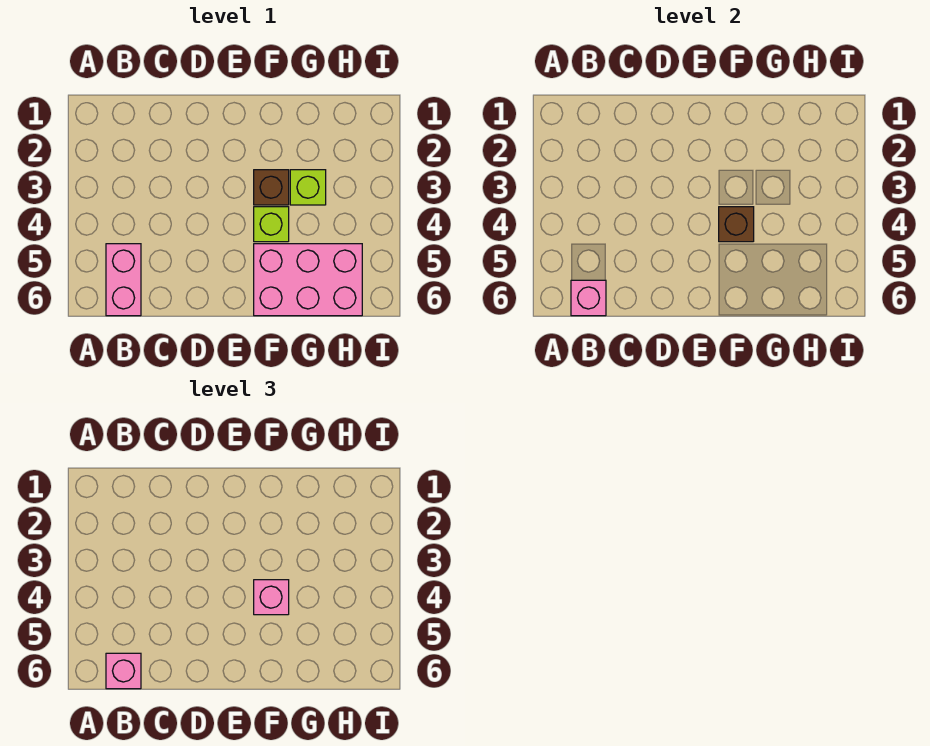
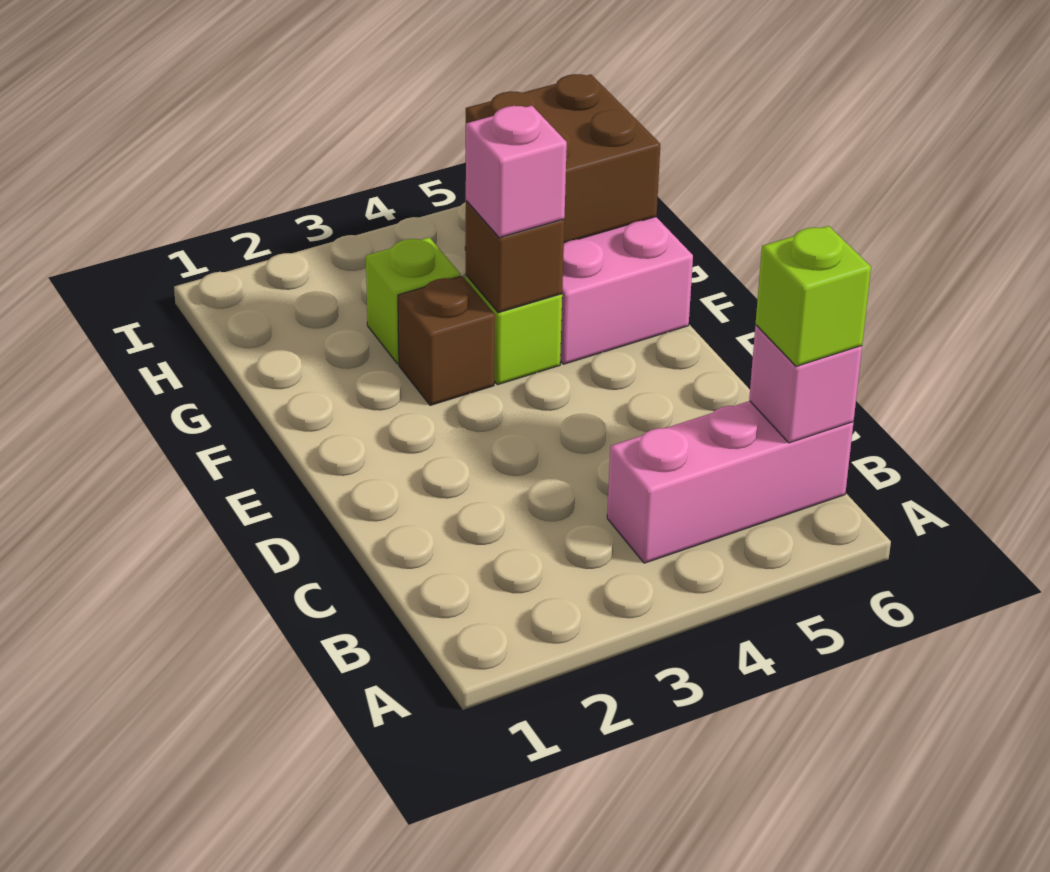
pink 1x2 brick [106,244,141,316] -> pink 1x3 brick [607,401,853,563]
pink 1x1 brick [106,653,141,689] -> lime 1x1 brick [756,226,871,366]
none -> brown 2x2 brick [466,74,660,243]

